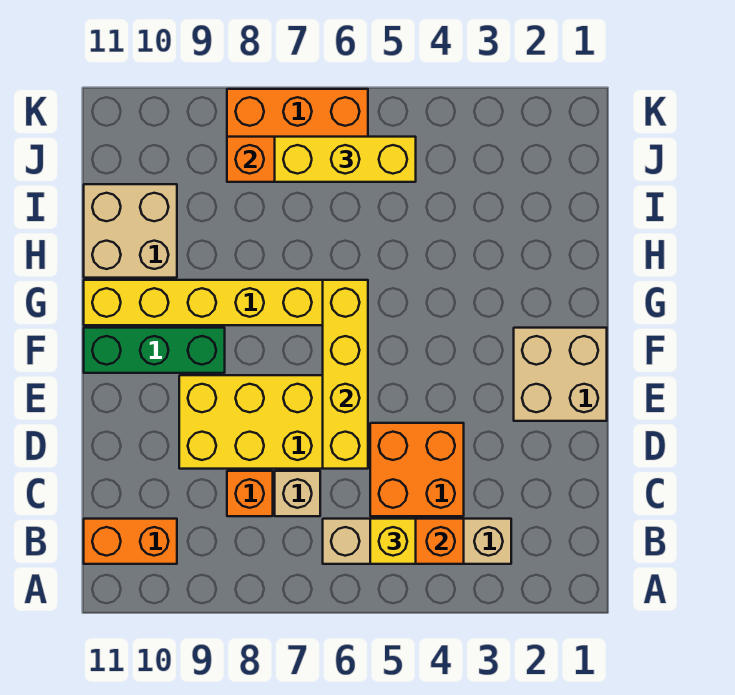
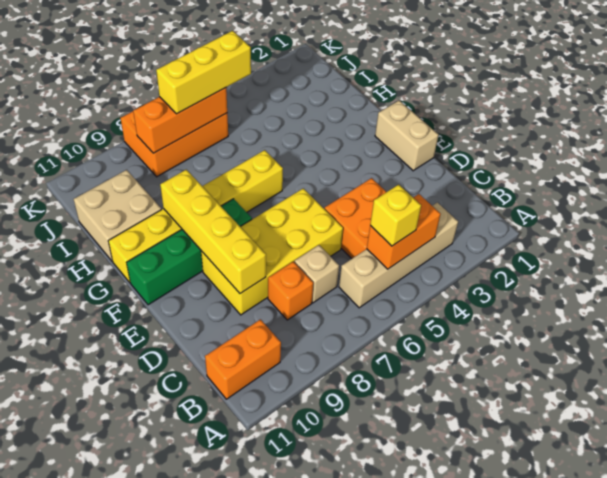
yellow 1x4 brick [323,280,368,469] -> yellow 1x4 brick moved to [160,170,266,294]
tan 2x2 brick [514,328,607,421] -> tan 1x2 brick [375,100,439,171]
green 1x3 brick [84,328,225,373] -> green 1x4 brick [127,199,252,305]

